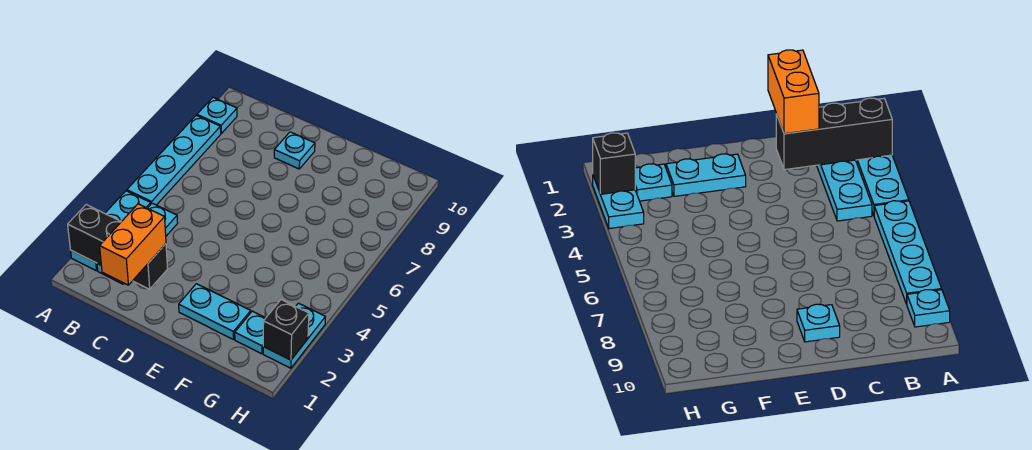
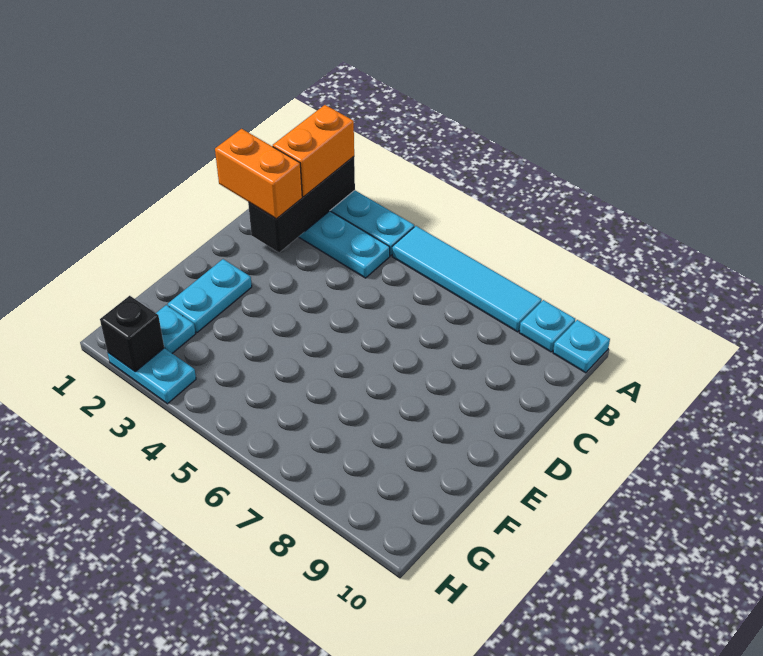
none -> orange 1x2 brick [273,105,354,197]
cyan 1x4 plate [127,115,221,205] -> cyan 1x4 tile [392,226,542,332]
cyan 1x1 plate [274,132,315,169] -> cyan 1x1 plate moved to [553,320,610,373]

